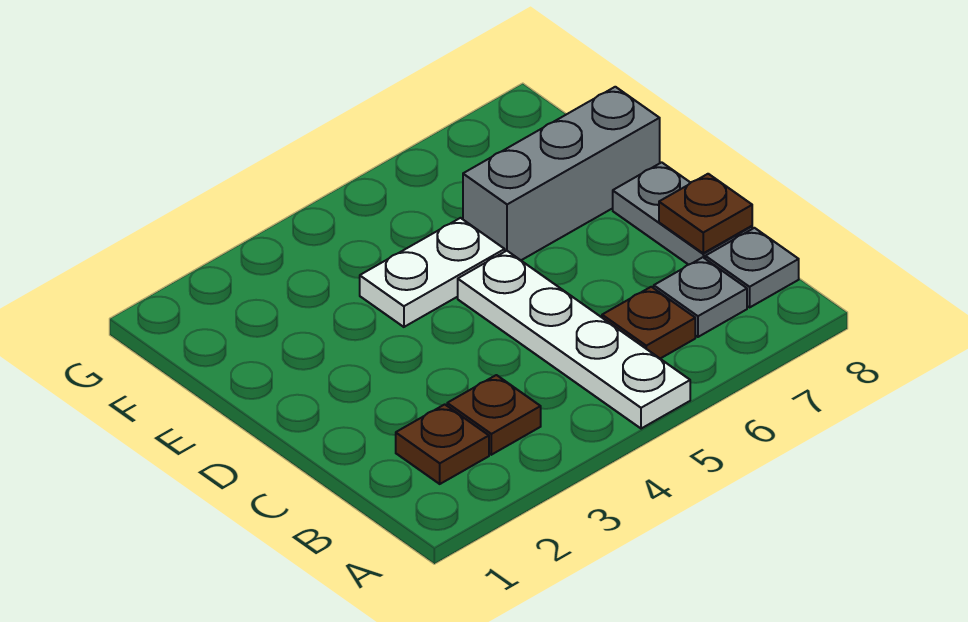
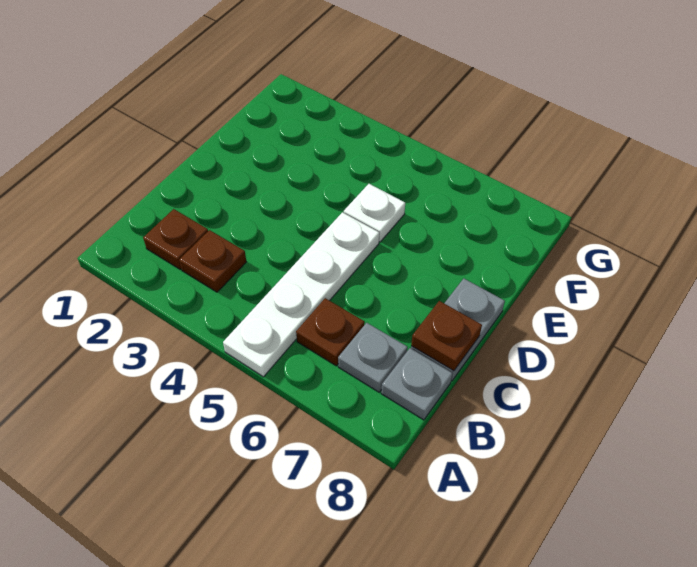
white 1x2 plate [360,218,505,327] -> white 1x1 plate [344,184,405,242]
grey 1x3 brick [463,87,660,260] -> none

